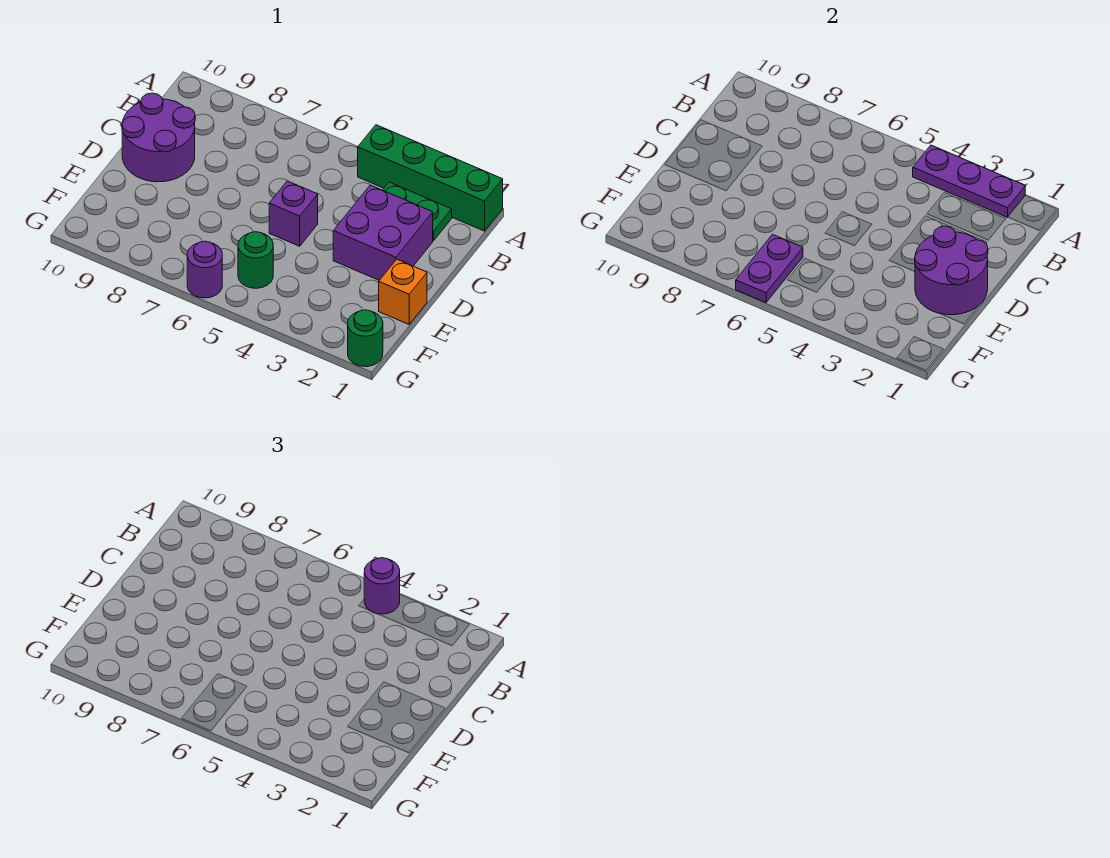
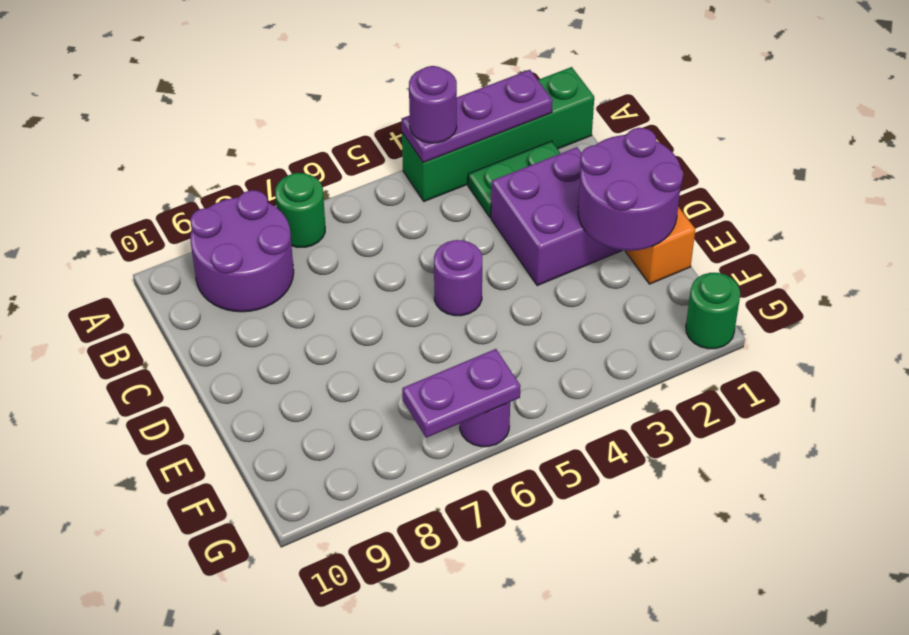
purple 2x2 round brick [122,93,195,182] -> purple 2x2 round brick moved to [190,190,294,312]
purple 1x1 brick [269,181,318,246] -> purple 1x1 round brick [434,240,482,316]
green 1x1 round brick [238,232,273,288] -> green 1x1 round brick moved to [275,173,325,247]
purple 1x2 plate [736,234,803,303] -> purple 1x2 plate turned to [402,349,520,438]

